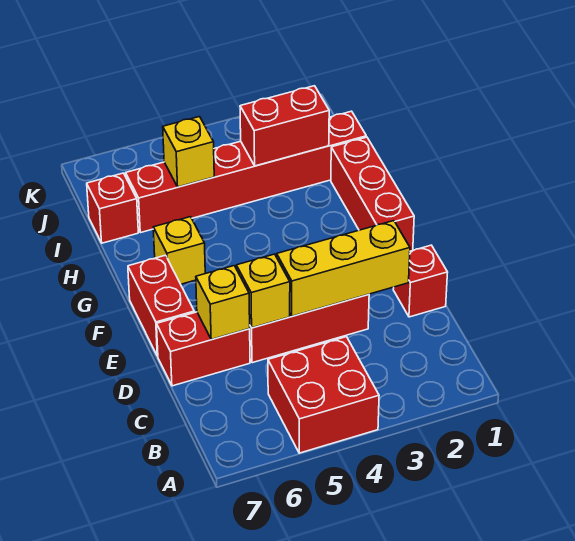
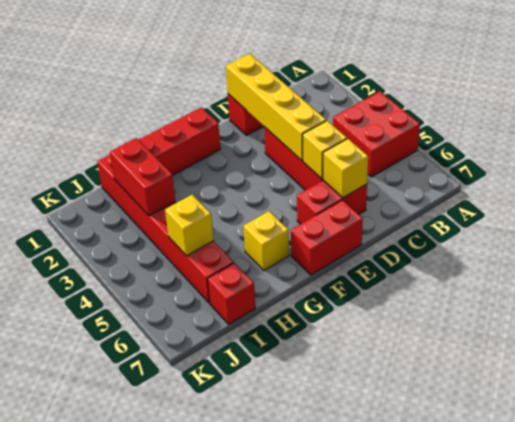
yellow 1x3 brick [277,221,410,316] -> yellow 1x4 brick [226,54,326,160]
red 1x2 brick [157,312,250,386] -> red 1x2 brick turned to [297,180,367,224]

